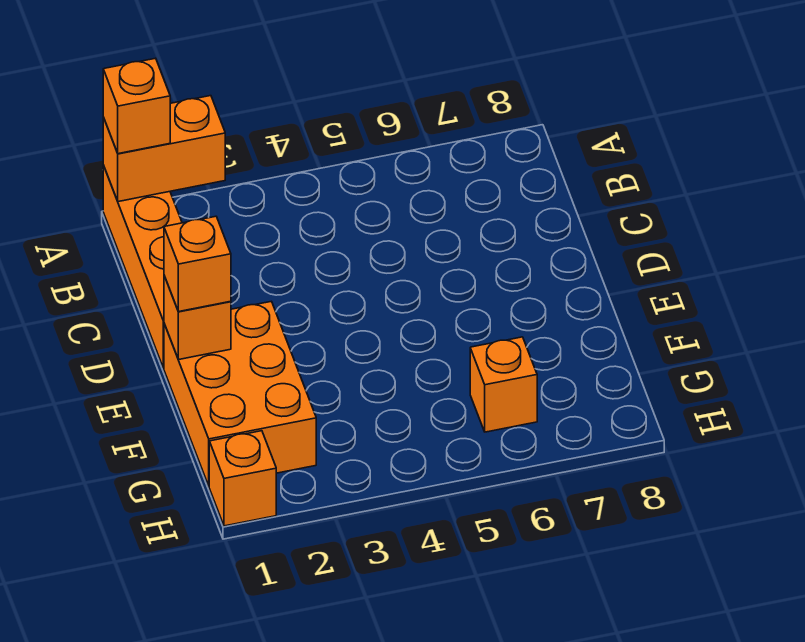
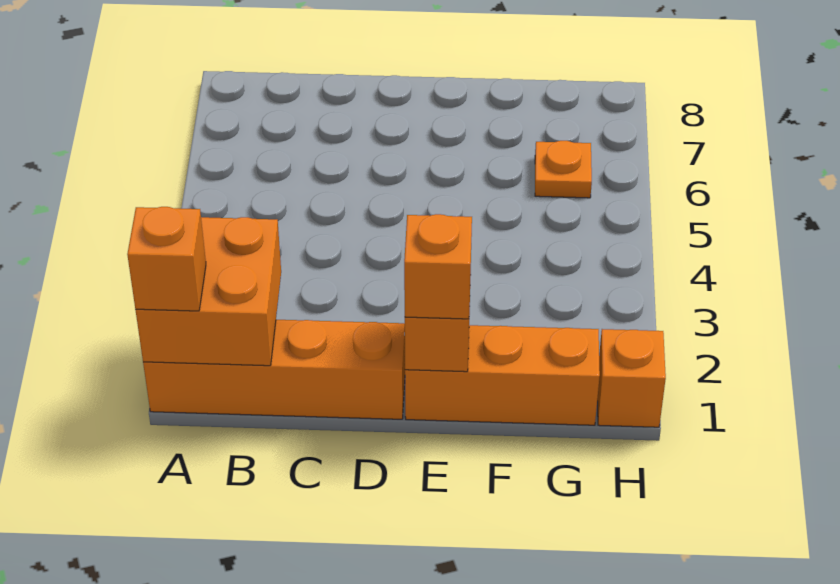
orange 1x2 brick [103,96,225,202] -> orange 2x2 brick [136,217,281,366]
orange 2x3 brick [164,301,316,486] -> orange 1x3 brick [405,325,600,425]
orange 1x1 brick [470,337,537,432] -> orange 1x1 plate [535,141,592,198]

